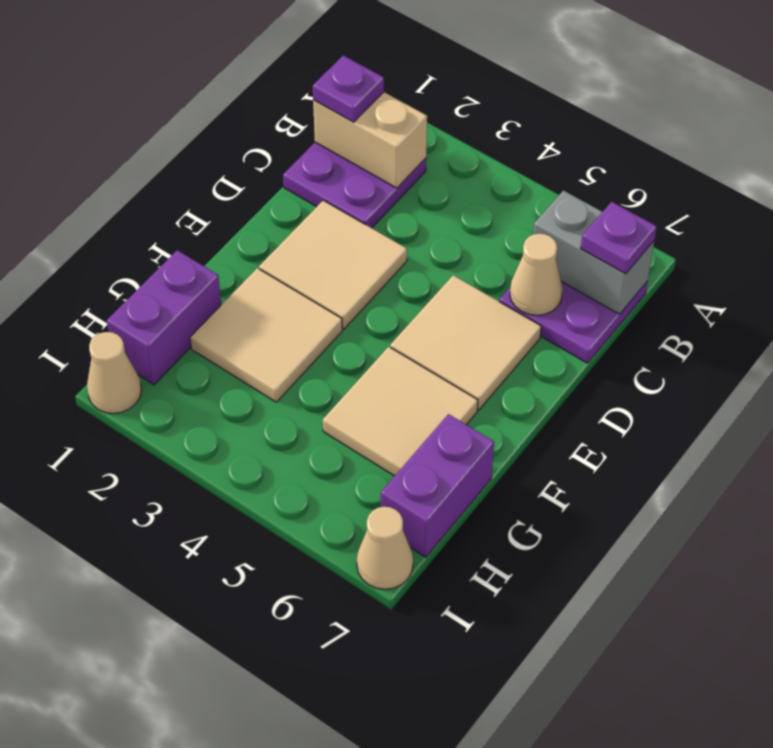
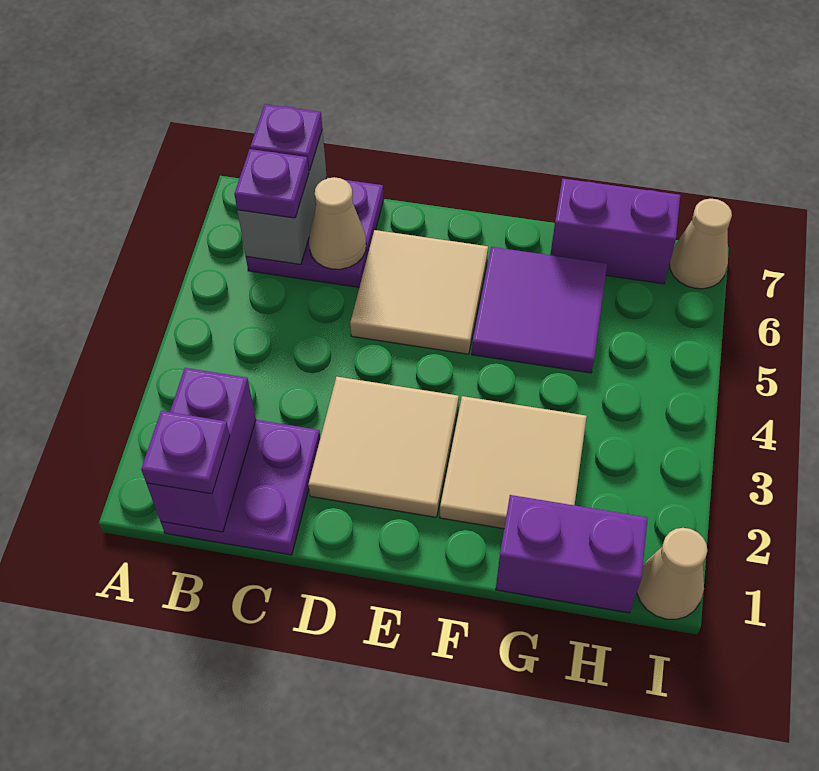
tan 1x2 brick [313,92,427,188] -> purple 1x2 brick [146,368,256,532]
none -> purple 1x1 plate [234,149,309,218]
tan 2x2 tile [323,347,478,476] -> purple 2x2 tile [472,247,607,373]

